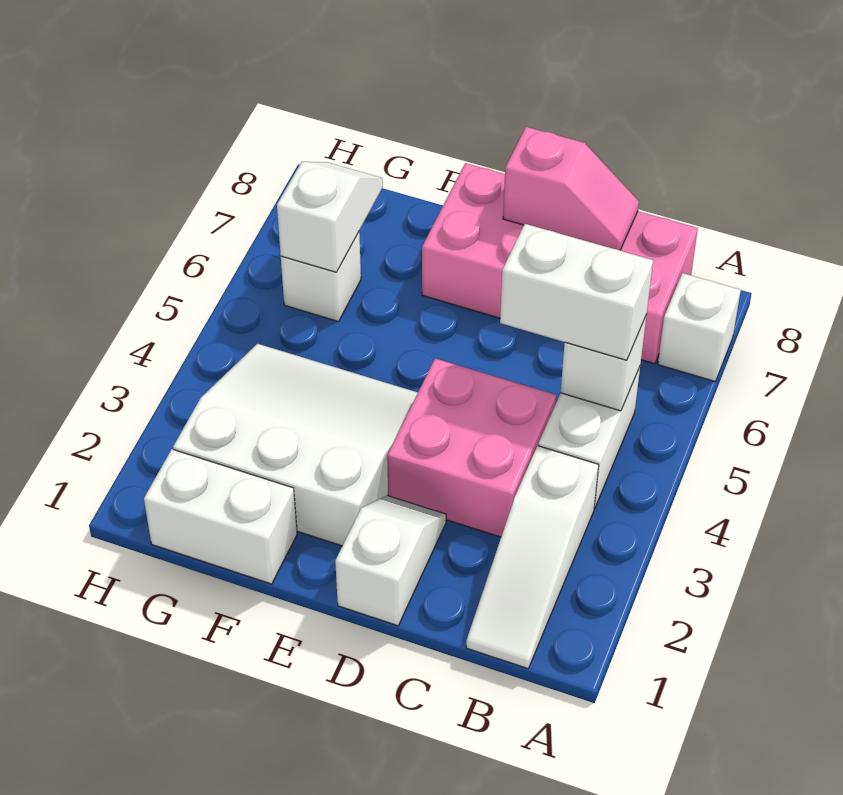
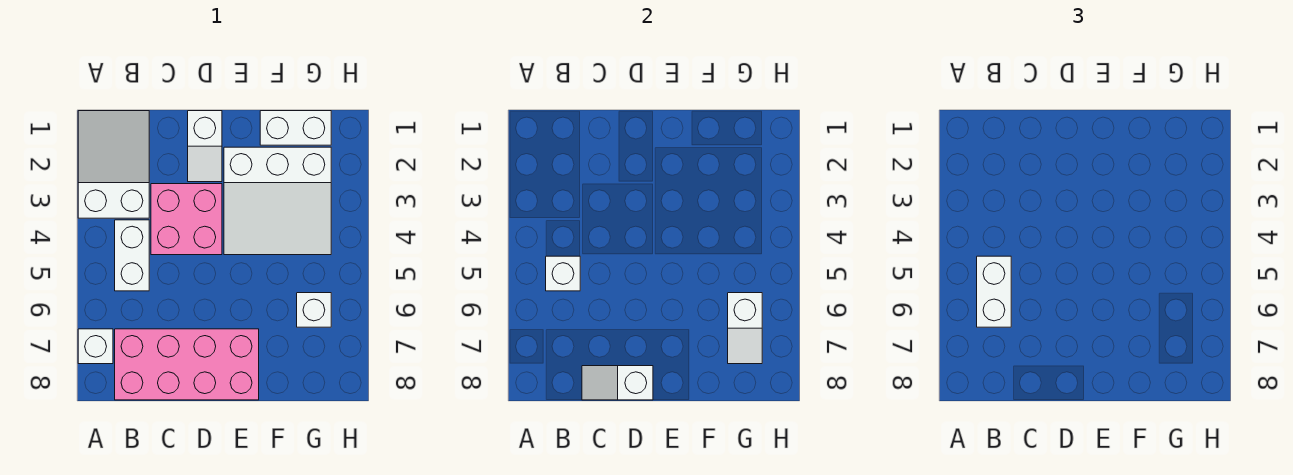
white 1x3 slope [466,446,599,668] -> white 2x3 slope [78,111,149,218]
white 1x2 brick [500,224,653,360] -> white 1x2 brick turned to [977,256,1011,327]
pink 1x2 slope [503,127,639,250] -> white 1x2 slope [582,366,653,400]

